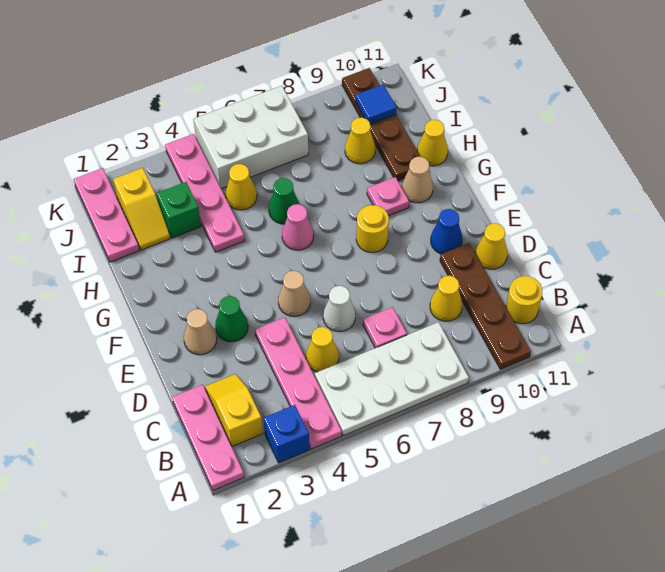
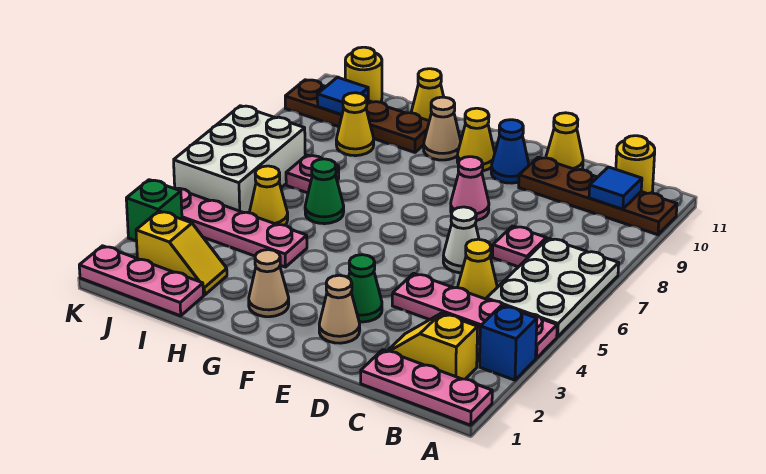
white 2x4 plate [315,322,469,436] -> white 2x3 plate [486,238,619,337]
none -> blue 1x1 tile [589,167,642,209]
yellow 1x1 cone [430,275,462,321] -> yellow 1x1 cone moved to [457,108,495,171]
tan 1x1 cone [278,271,310,316] -> tan 1x1 cone moved to [249,250,289,317]
yellow 1x1 round brick [356,205,389,253] -> yellow 1x1 round brick moved to [345,47,382,102]
pink 1x1 cone [282,204,314,250] -> pink 1x1 cone moved to [451,157,489,220]
pink 1x1 plate [367,177,409,216] -> pink 1x1 plate moved to [286,155,339,193]
green 1x1 brick [157,182,201,238] -> green 1x1 brick moved to [126,180,182,241]

